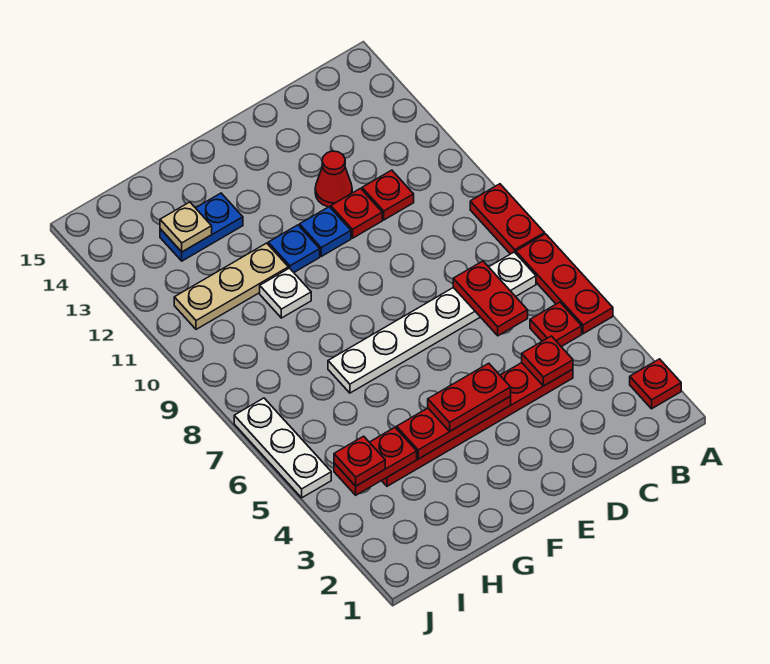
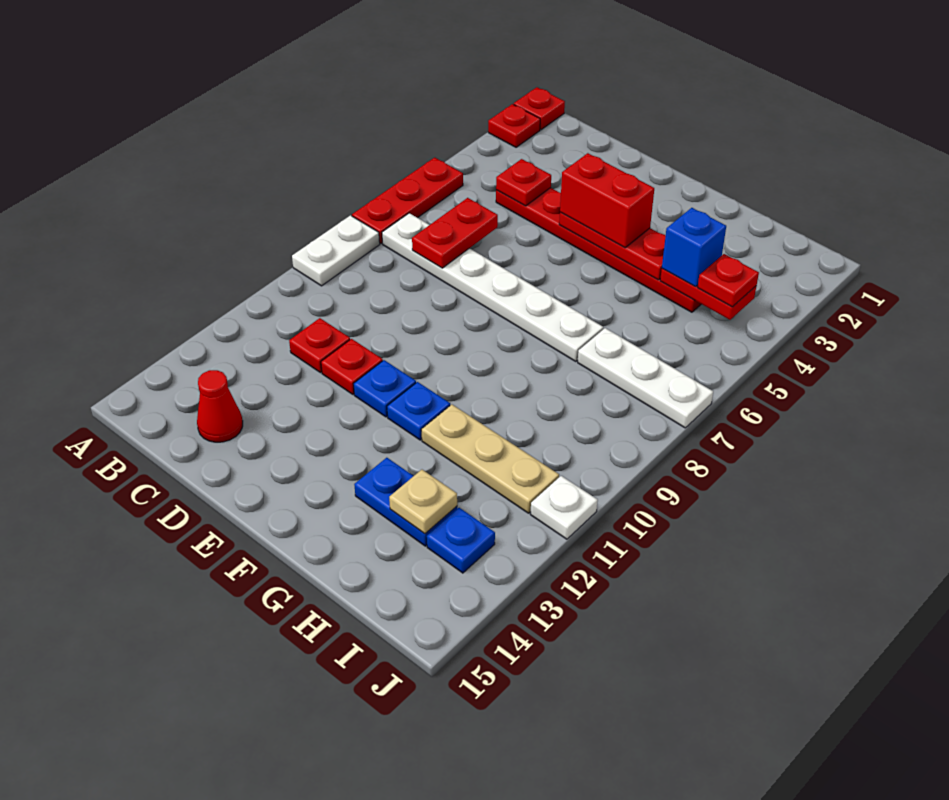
red 1x2 plate [470,184,545,254] -> white 1x2 plate [292,215,380,286]
red 1x1 plate [530,302,582,347] -> red 1x1 plate moved to [514,87,565,130]
red 1x1 cone [315,151,352,207] -> red 1x1 cone moved to [197,370,243,442]
red 1x2 plate [428,363,511,431] -> red 1x2 brick [560,153,654,248]
white 1x1 plate [260,268,311,318] -> white 1x1 plate moved to [530,476,598,539]
none -> blue 1x1 brick [662,208,726,286]
none -> blue 1x1 plate [427,508,495,573]
white 1x3 plate [234,398,331,498] -> white 1x3 plate turned to [578,328,713,428]

